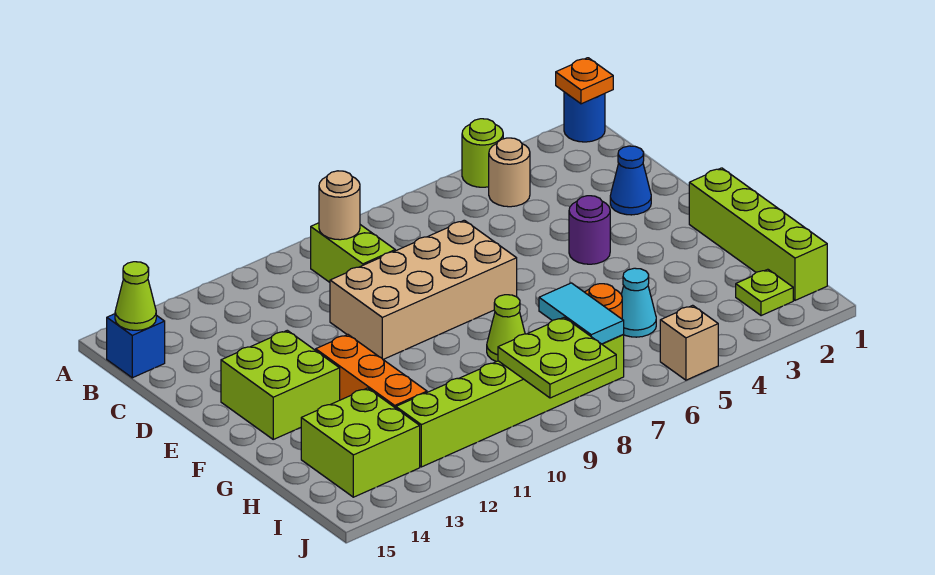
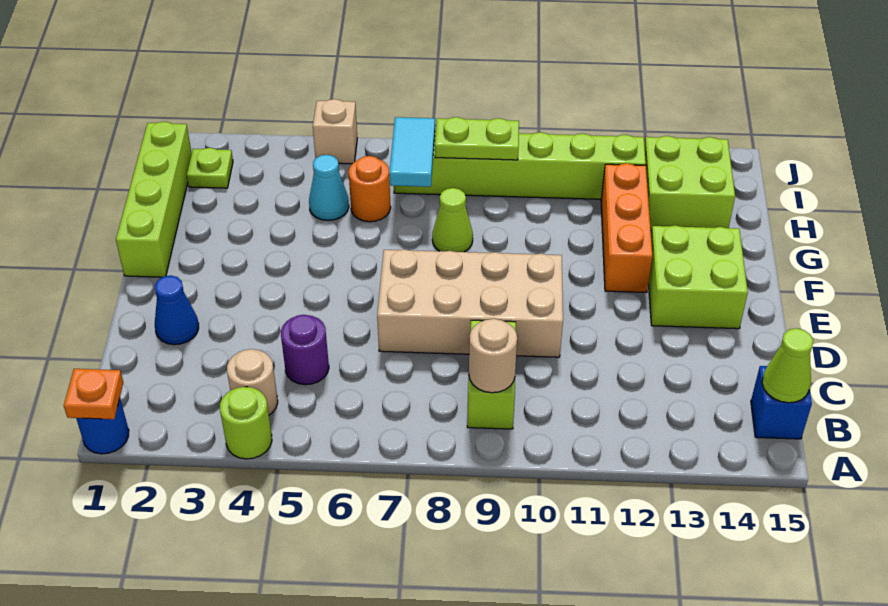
purple 1x1 round brick [569,196,610,264] -> purple 1x1 round brick moved to [281,315,329,385]
lime 2x2 plate [498,317,616,398] -> lime 1x2 plate [435,117,519,160]

